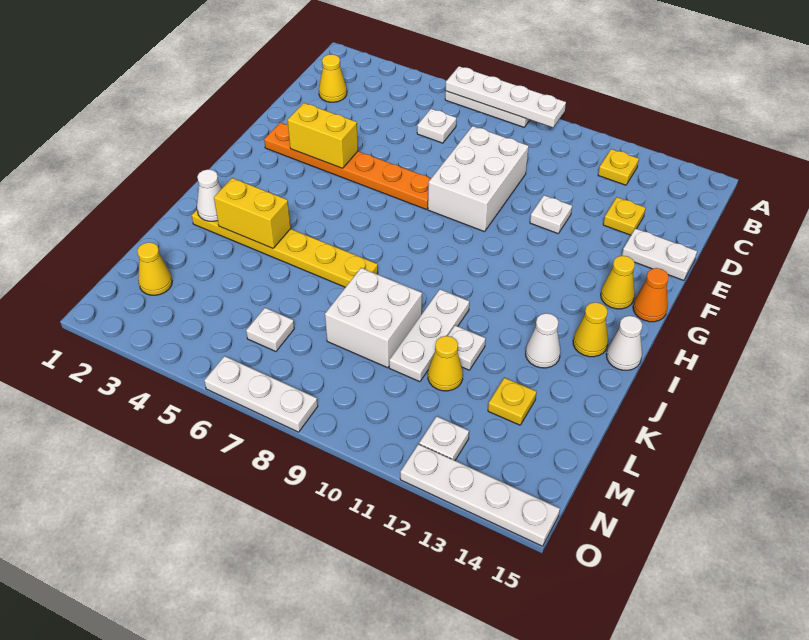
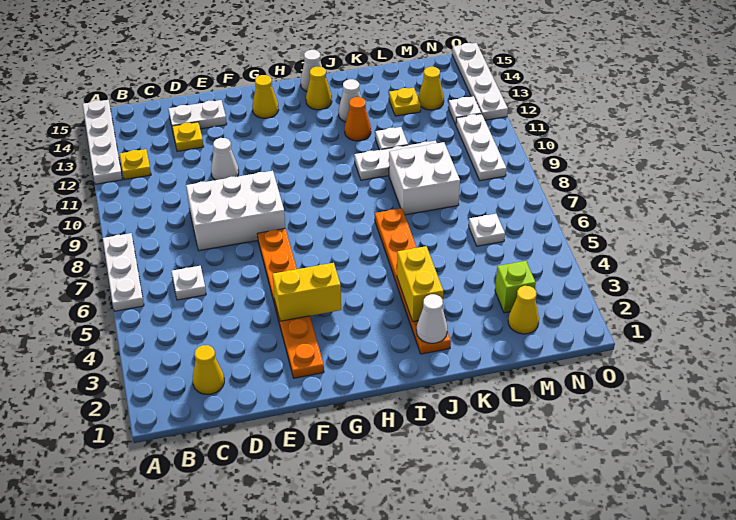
white 1x4 plate [446,66,566,128] -> white 1x4 plate moved to [83,100,123,184]
white 1x1 plate [530,195,572,234] -> white 1x1 cone [211,138,239,180]
white 1x2 plate [622,228,697,281] -> white 1x2 plate turned to [169,100,227,130]
yellow 1x2 brick [288,103,358,168] -> yellow 1x2 brick turned to [272,263,341,321]
orange 1x1 cone [633,268,669,322] -> orange 1x1 cone moved to [345,97,371,141]
yellow 1x6 plate [192,210,378,287] -> orange 1x6 plate [375,208,451,354]
yellow 1x1 cone [428,336,463,391] -> yellow 1x1 cone moved to [418,67,444,110]
none -> lime 1x1 brick [495,261,536,313]
white 1x3 plate [204,356,318,432] -> white 1x3 plate moved to [456,114,506,181]

